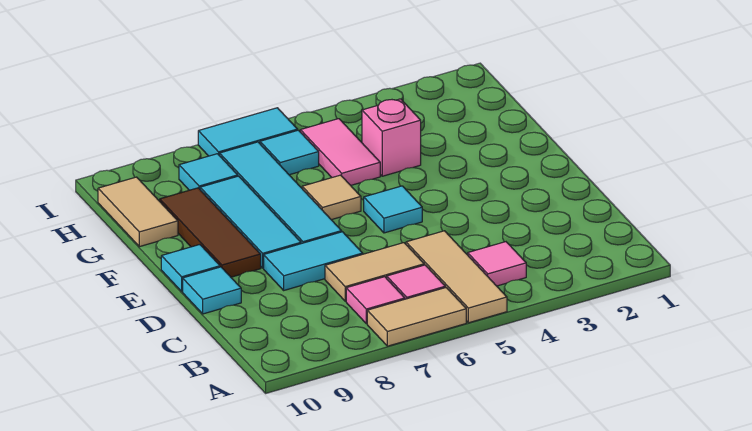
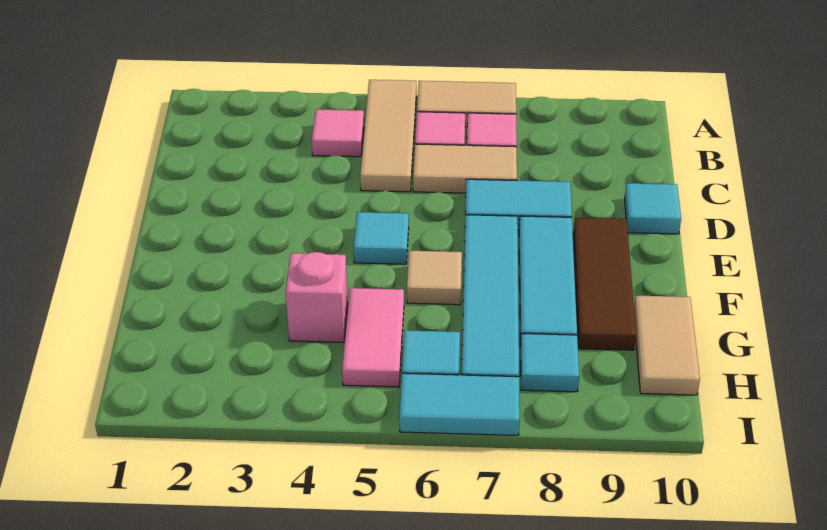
cyan 1x1 tile [161,245,220,291] -> none

